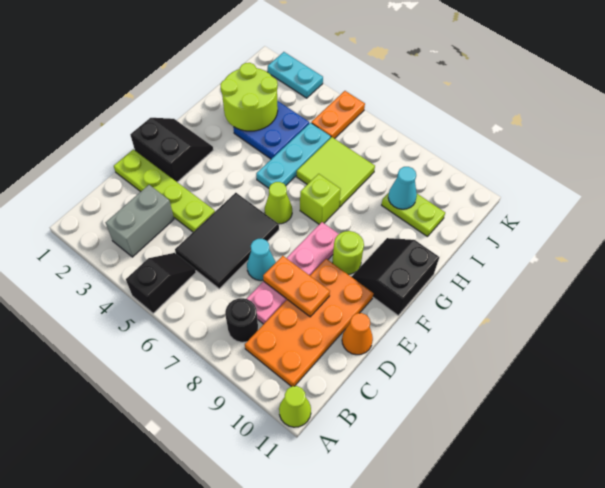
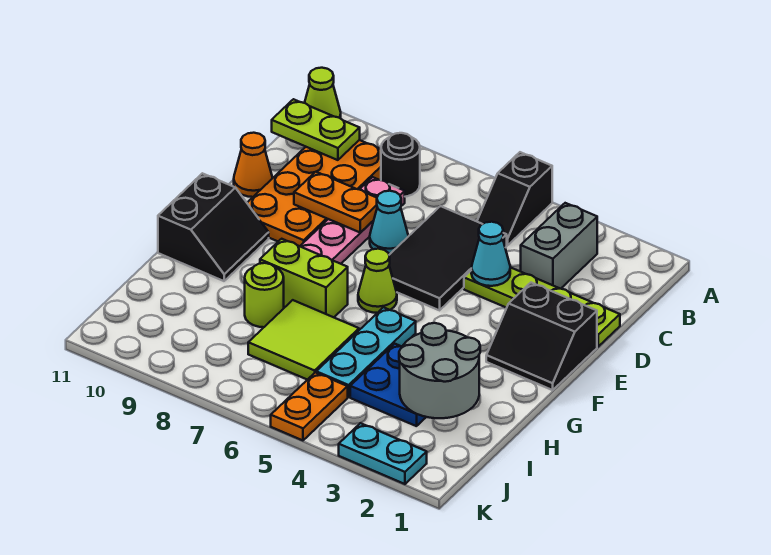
lime 1x1 round brick [333,231,364,274] -> lime 1x1 round brick moved to [245,263,284,327]
lime 1x1 brick [300,174,341,224] -> lime 1x2 brick [260,239,348,317]
lime 2x2 round brick [220,63,278,131] -> grey 2x2 round brick [399,323,480,418]
lime 1x2 plate [382,193,445,237] -> lime 1x2 plate moved to [272,99,360,160]
cyan 1x1 cone [388,167,417,209] -> cyan 1x1 cone moved to [471,222,510,286]

